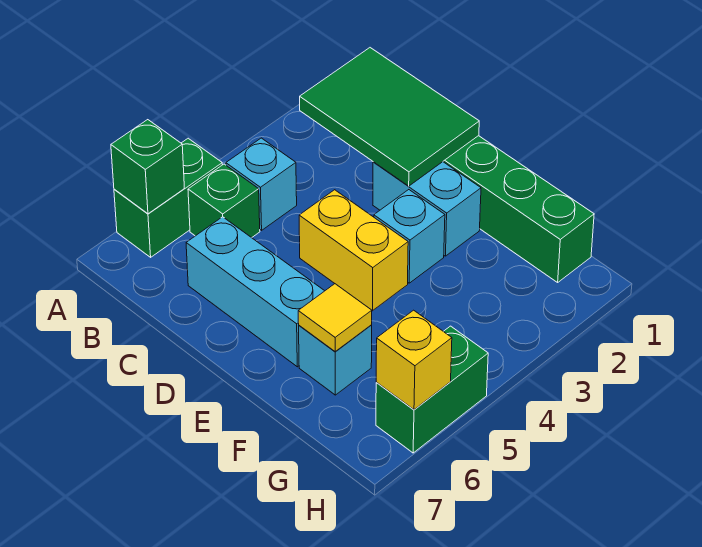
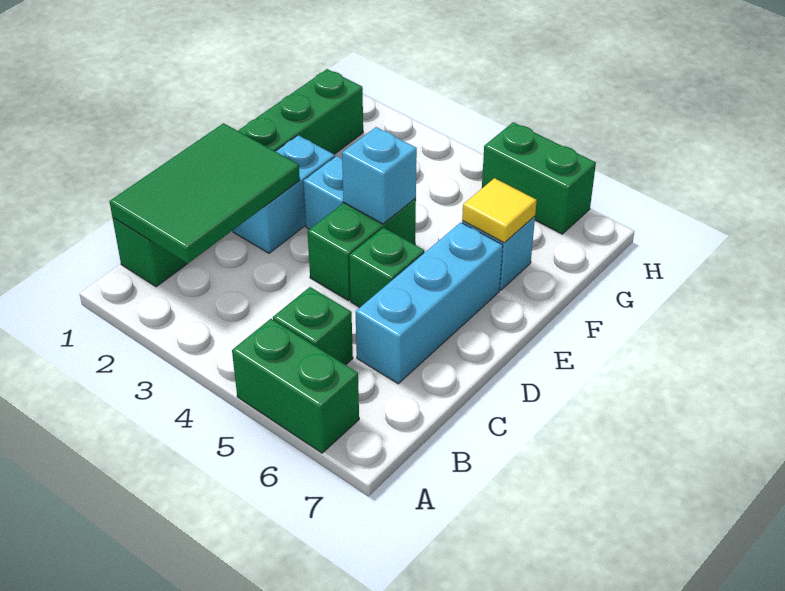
green 1x1 brick [111,120,184,214] -> green 1x1 brick moved to [349,228,424,307]
cyan 1x1 brick [226,138,297,230] -> cyan 1x1 brick moved to [342,127,417,224]
yellow 1x2 brick [299,190,408,311] -> green 1x2 brick [307,198,416,301]
yellow 1x1 brick [376,310,452,410] -> none

